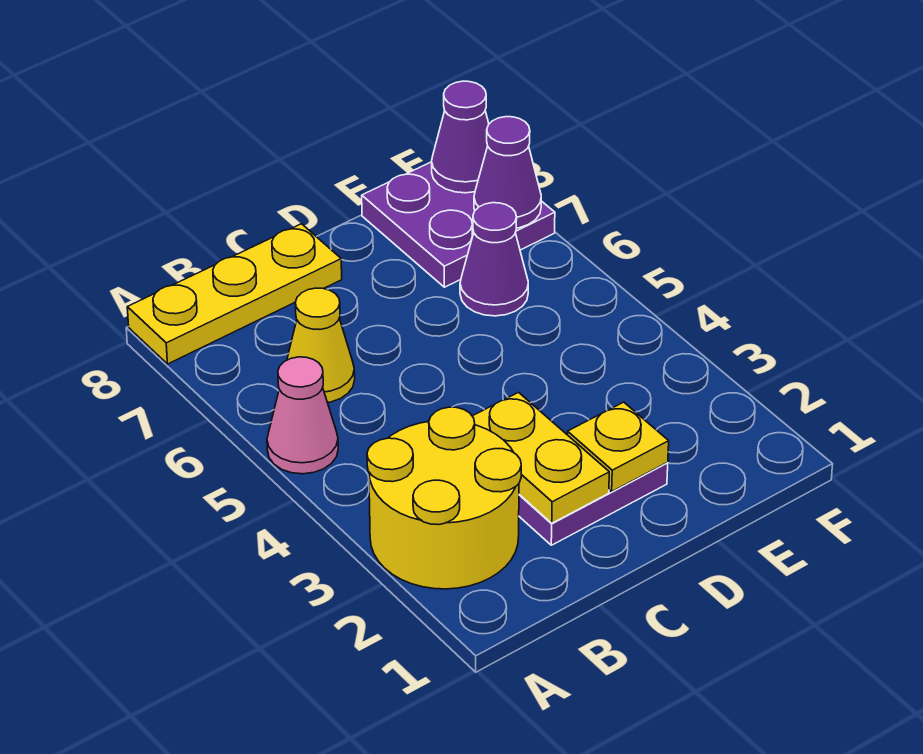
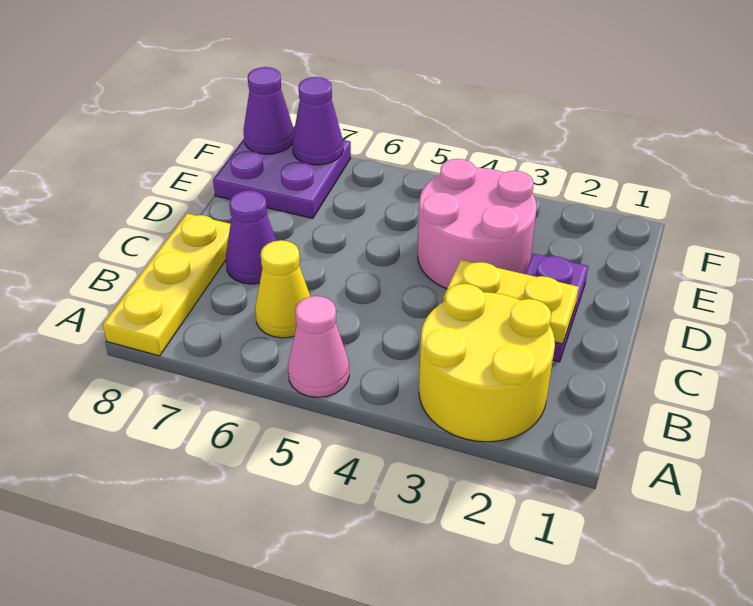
yellow 1x1 plate [567,402,669,491] -> none
none -> pink 2x2 round brick [418,159,537,289]
purple 1x1 cone [460,203,528,316] -> purple 1x1 cone moved to [226,190,276,284]

